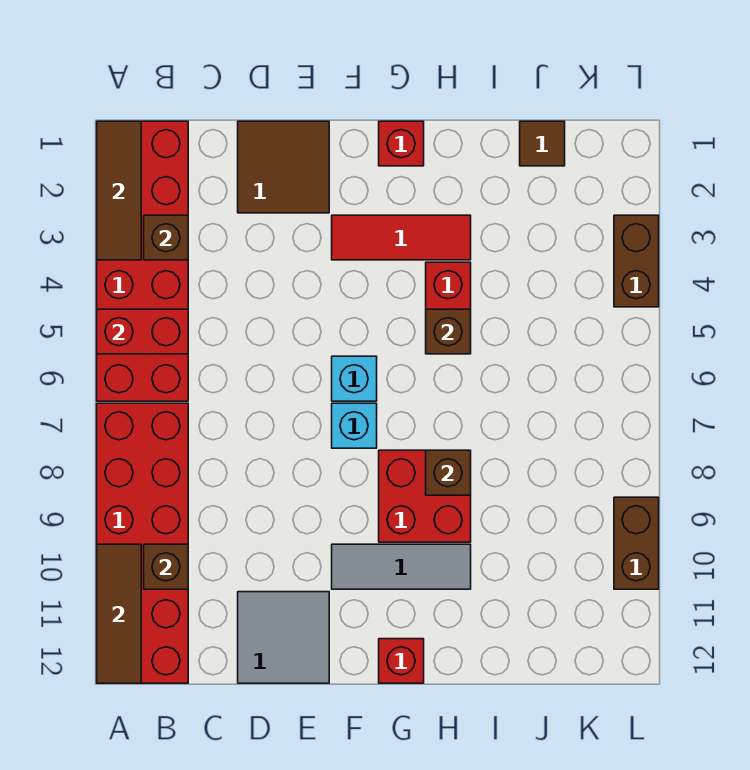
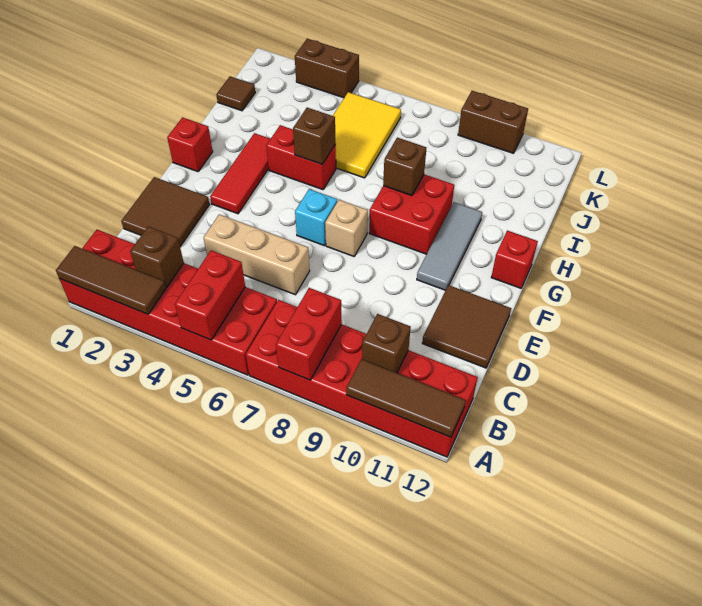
none -> red 1x2 brick [276,288,342,380]
none -> tan 1x3 brick [203,214,310,295]
grey 2x2 tile [238,592,329,683] -> brown 2x2 tile [422,285,511,368]
cyan 1x1 brick [332,403,377,448] -> tan 1x1 brick [325,200,368,256]
none -> yellow 2x3 tile [333,92,401,178]

